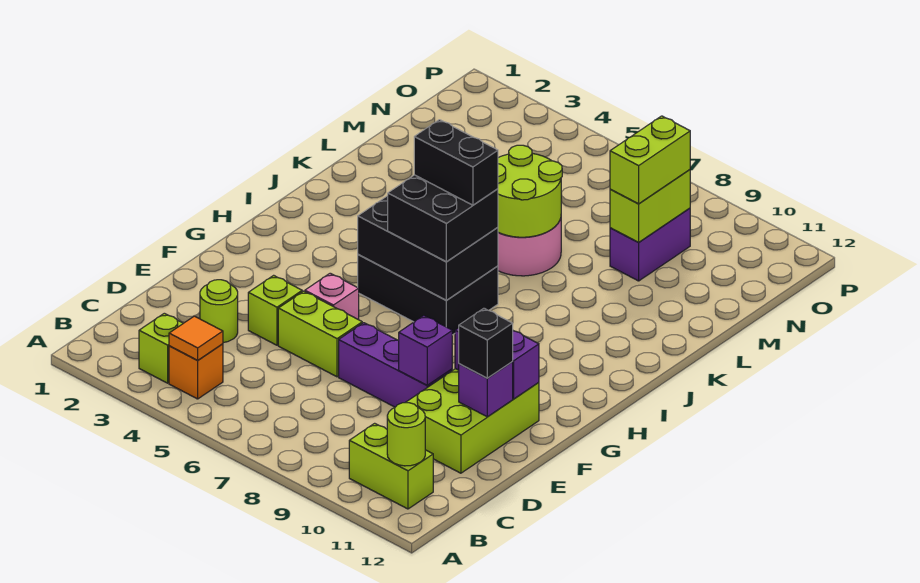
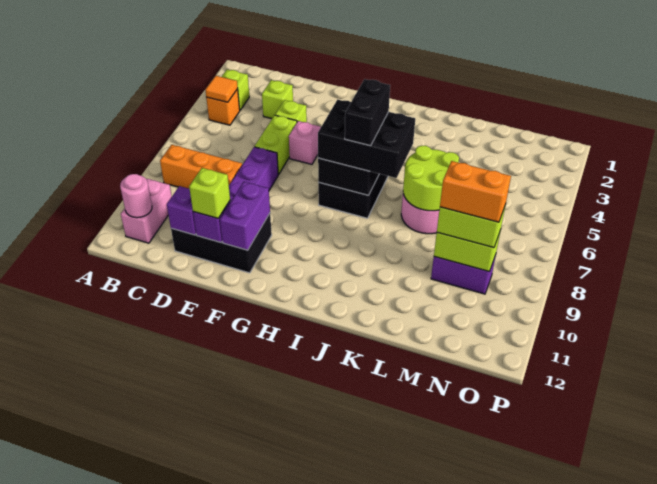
none -> orange 1x3 brick [160,145,242,188]
lime 1x2 brick [349,423,433,509] -> pink 1x2 brick [121,179,172,243]
lime 1x1 round brick [387,403,425,466] -> pink 1x1 round brick [120,174,152,218]
lime 1x1 round brick [200,280,238,343] -> lime 1x1 brick [262,80,293,119]
lime 2x3 brick [405,369,539,473] -> black 2x3 brick [171,213,272,273]
purple 1x1 brick [399,316,452,385] -> purple 1x1 brick moved to [167,186,196,235]
black 1x1 brick [459,308,513,378] -> lime 1x1 brick [189,168,230,218]
black 2x2 brick [388,175,498,262] -> black 2x3 brick [318,100,415,178]
none -> orange 1x2 brick [440,161,511,222]

